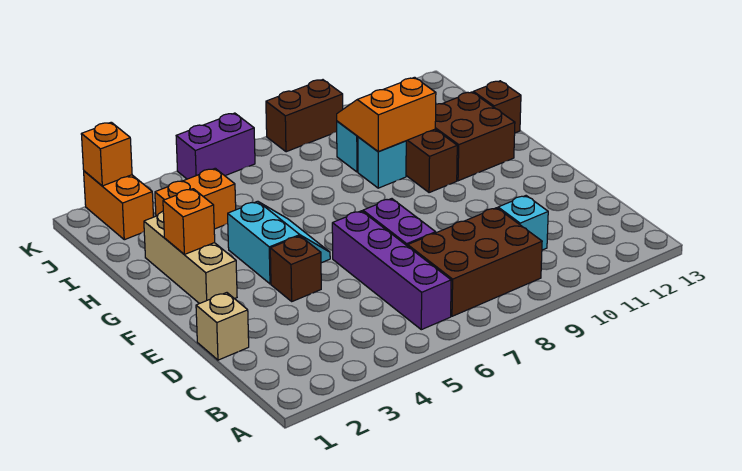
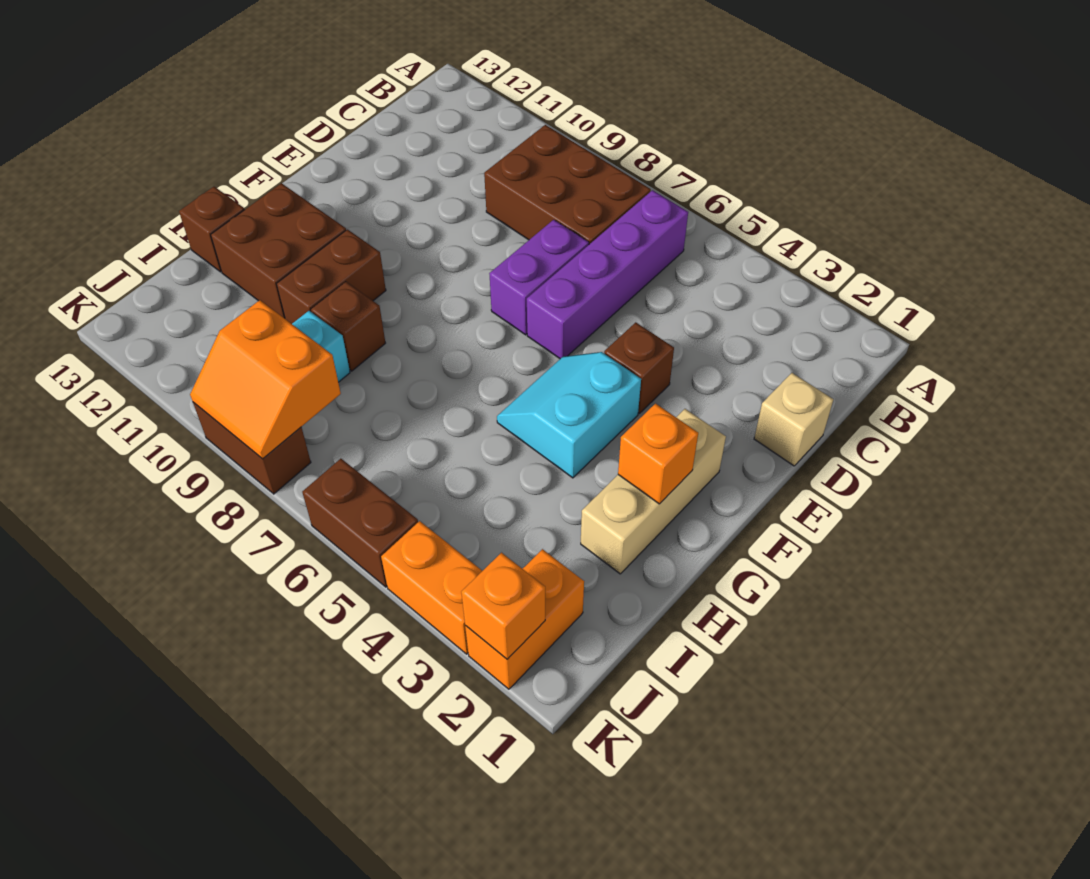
cyan 1x1 brick [498,196,548,250] -> none
cyan 1x1 brick [358,137,406,188] -> brown 1x1 brick [311,282,385,371]
orange 2x2 slope [337,77,436,152] -> orange 2x2 slope moved to [190,300,341,459]
orange 1x2 brick [155,168,236,229] -> orange 1x2 brick moved to [381,521,482,654]
purple 1x2 brick [176,113,255,179] -> brown 1x2 brick [302,459,418,587]

